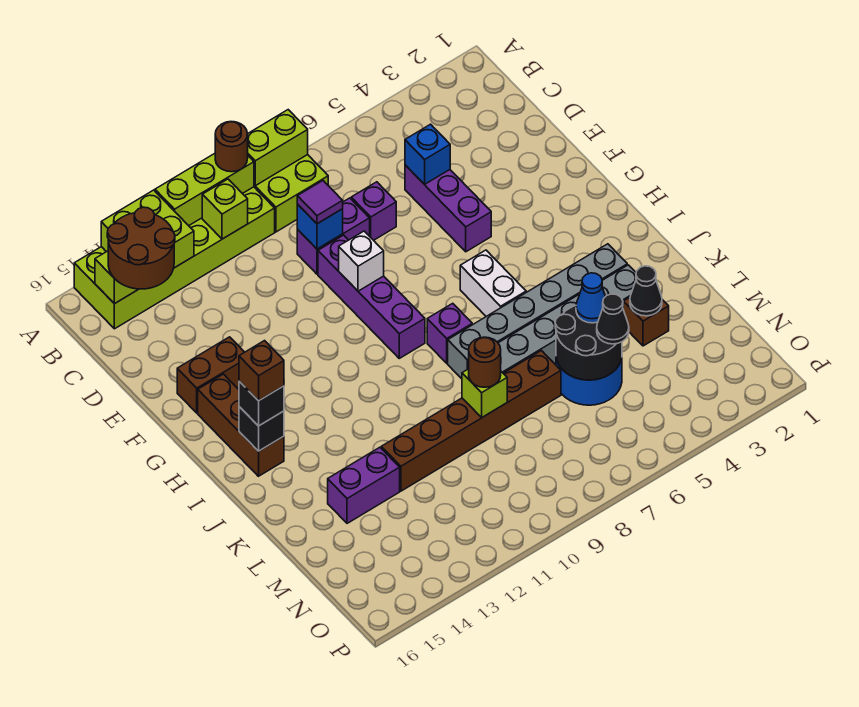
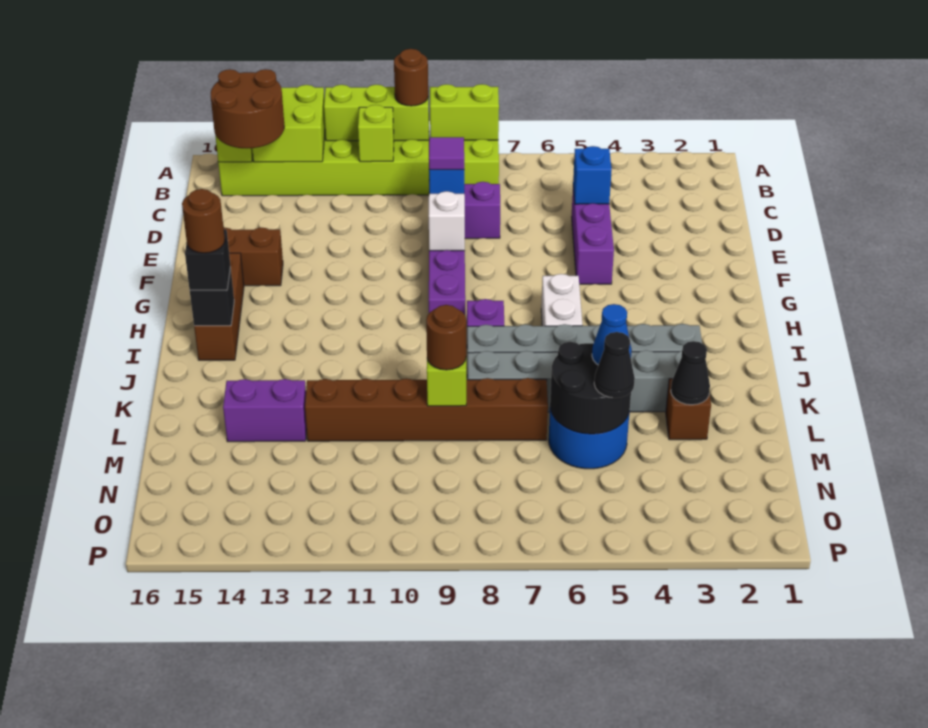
purple 1x1 brick [351,182,396,240] -> none
brown 1x1 brick [239,341,284,401] -> brown 1x1 round brick [182,189,225,253]

